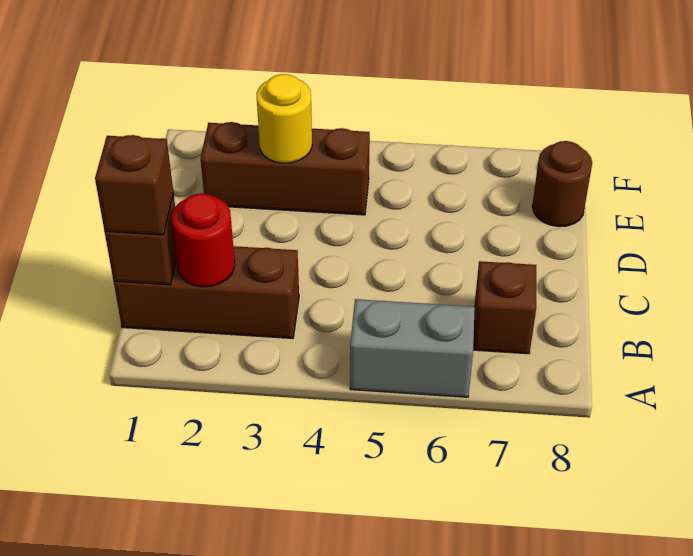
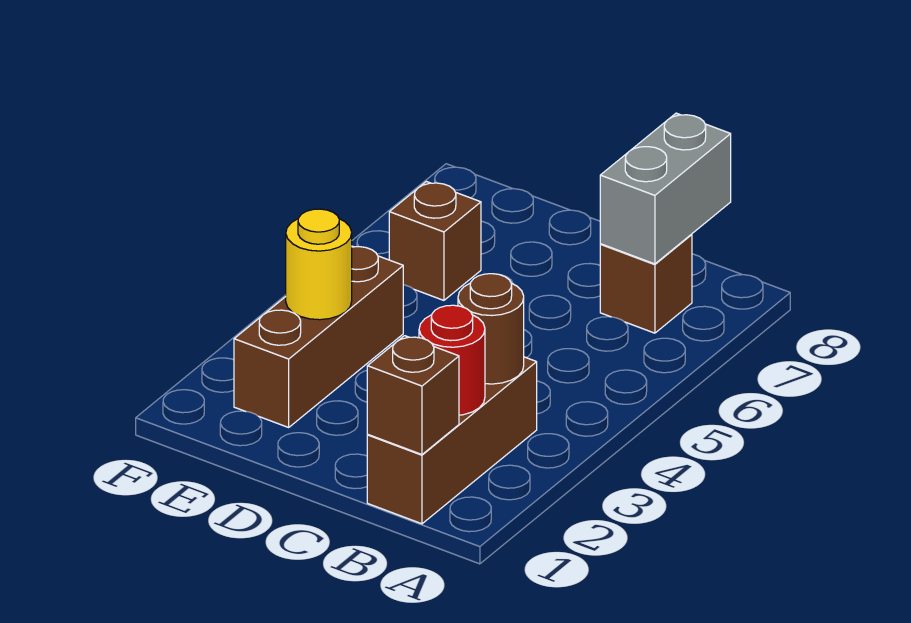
grey 1x2 brick [350,299,475,397] -> grey 1x2 brick moved to [600,113,731,264]
brown 1x1 brick [95,135,173,235] -> brown 1x1 brick moved to [389,182,481,300]
brown 1x1 round brick [532,141,592,227] -> brown 1x1 round brick moved to [458,274,524,384]

